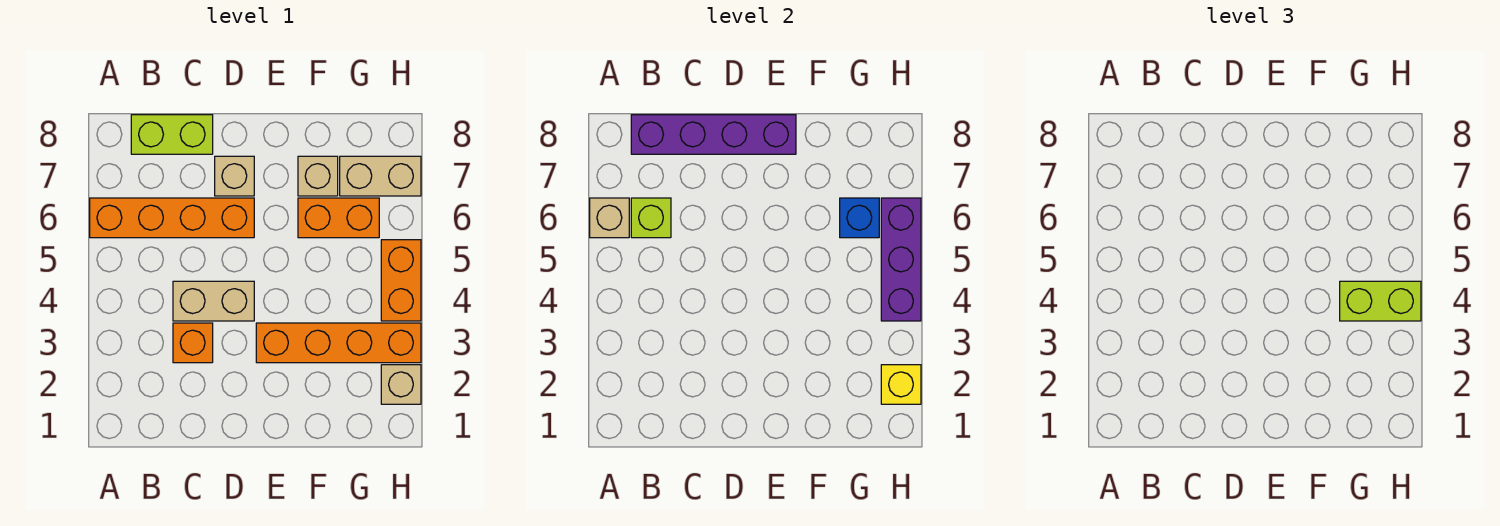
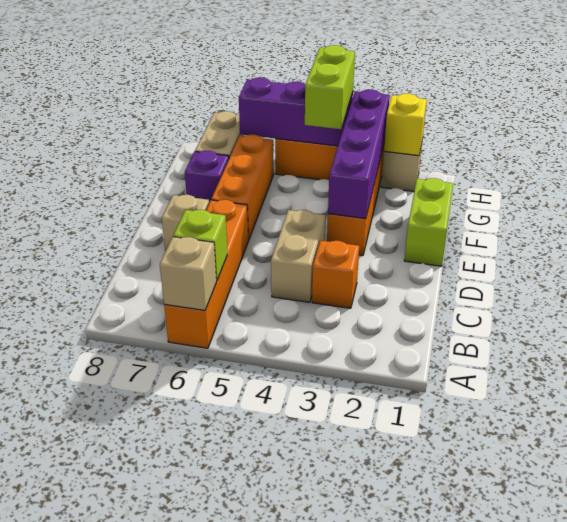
lime 1x2 brick [131,115,213,154] -> lime 1x2 brick moved to [404,178,453,266]
purple 1x4 brick [631,115,796,154] -> purple 1x4 brick moved to [328,90,390,219]
orange 1x2 brick [298,198,379,238] -> orange 1x3 brick [211,135,274,240]
tan 1x1 brick [298,156,338,196] -> purple 1x1 brick [185,151,229,203]
blue 1x1 brick [840,198,879,238] -> none

